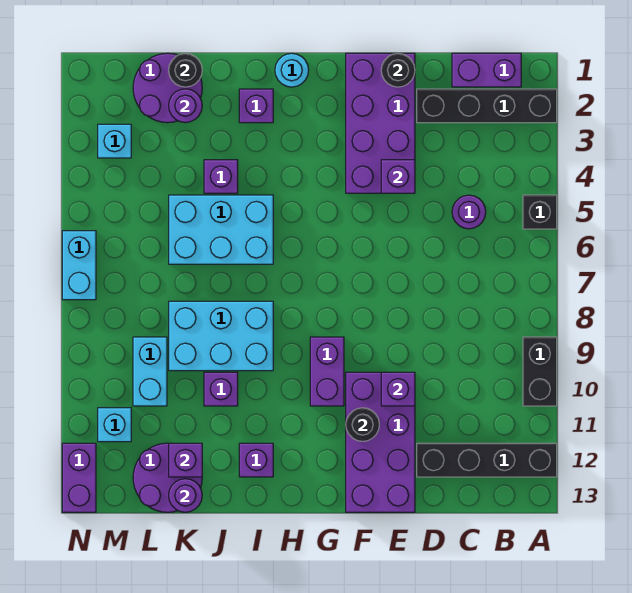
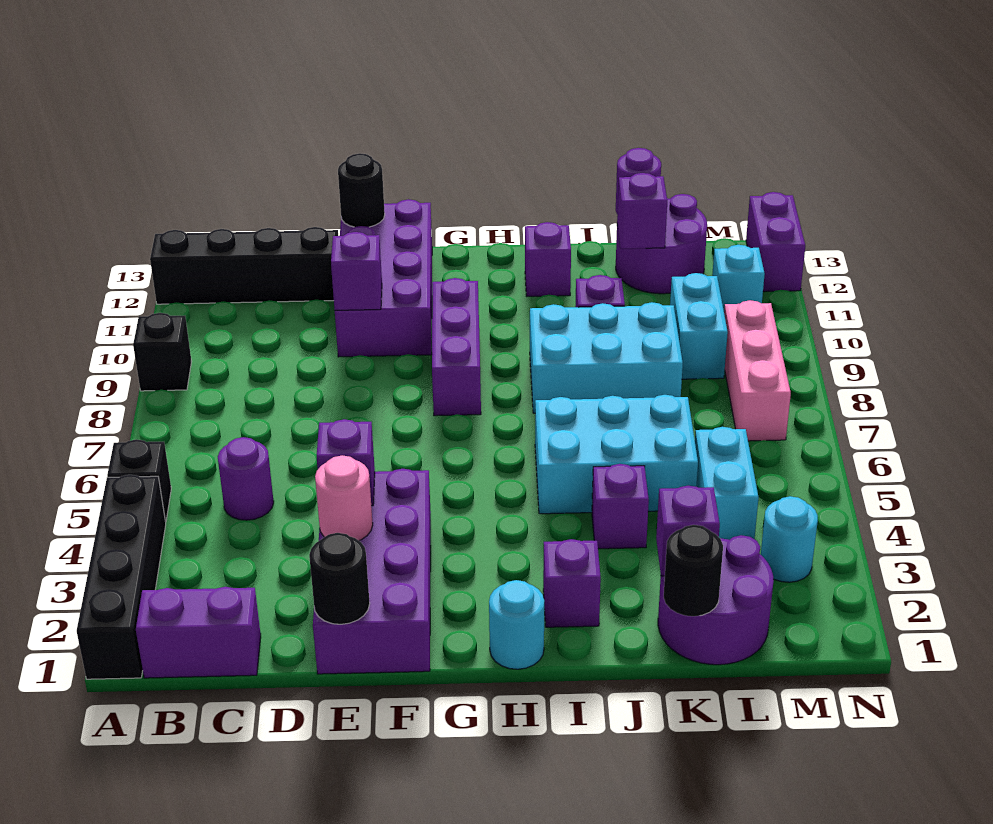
black 1x4 brick [417,89,557,123] -> black 1x4 brick turned to [77,475,166,679]
black 1x2 brick [523,337,557,406] -> black 1x1 brick [133,313,192,391]
none -> pink 1x1 round brick [315,455,373,541]
black 1x1 round brick [346,408,379,441] -> black 1x1 round brick moved to [338,153,385,227]
purple 1x2 brick [310,337,344,406] -> purple 1x3 brick [432,278,481,416]
purple 1x1 round brick [169,89,202,123] -> purple 1x1 brick [656,486,720,576]
cyan 1x1 brick [98,124,131,158] -> cyan 1x1 round brick [761,496,818,582]
none -> pink 1x3 brick [724,300,791,441]
cyan 1x2 brick [62,231,96,300] -> cyan 1x2 brick moved to [695,427,759,540]

